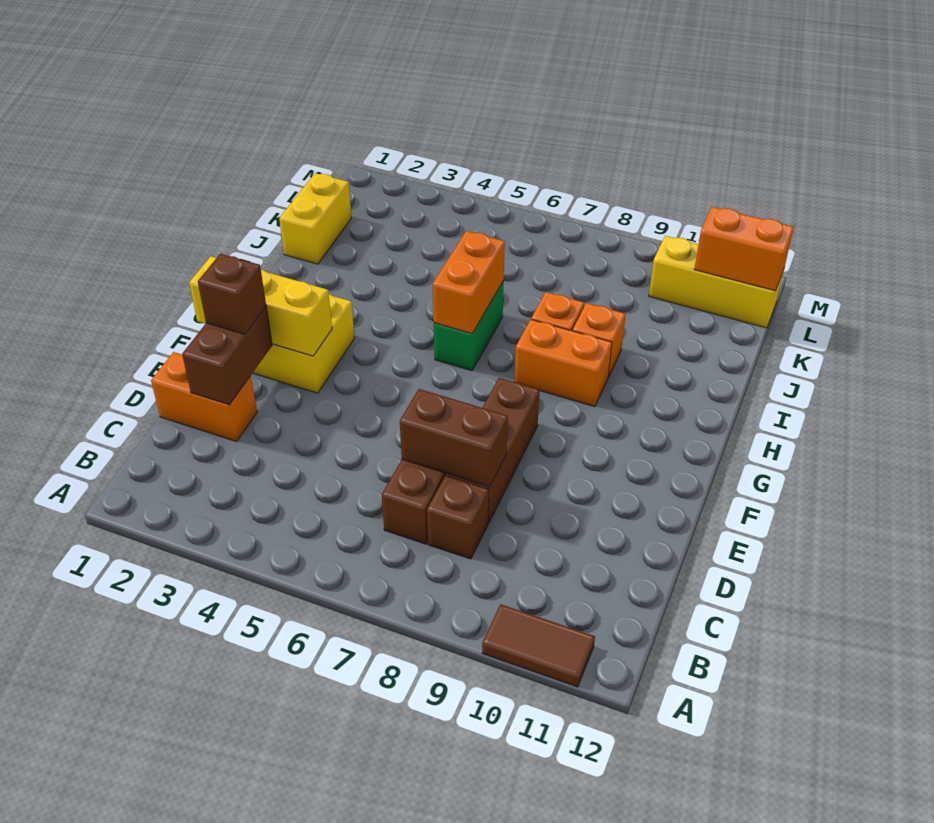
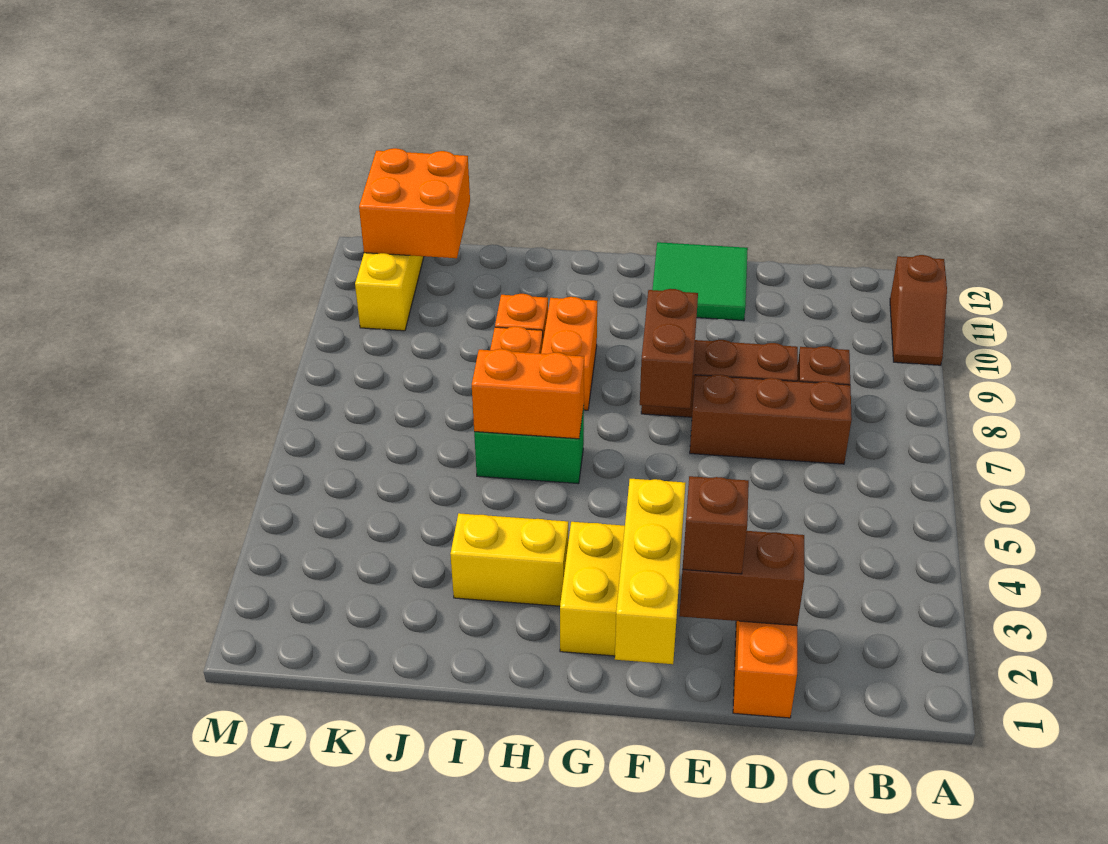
brown 1x2 tile [482,604,595,687] -> brown 1x2 slope [890,255,947,365]
brown 1x2 brick [400,389,508,487] -> brown 1x2 brick moved to [640,289,698,408]
none -> green 2x2 tile [652,242,748,321]
yellow 1x2 brick [279,173,351,264] -> yellow 1x2 brick moved to [450,513,568,606]
orange 1x2 brick [694,207,794,291] -> orange 2x2 brick [359,148,470,258]

